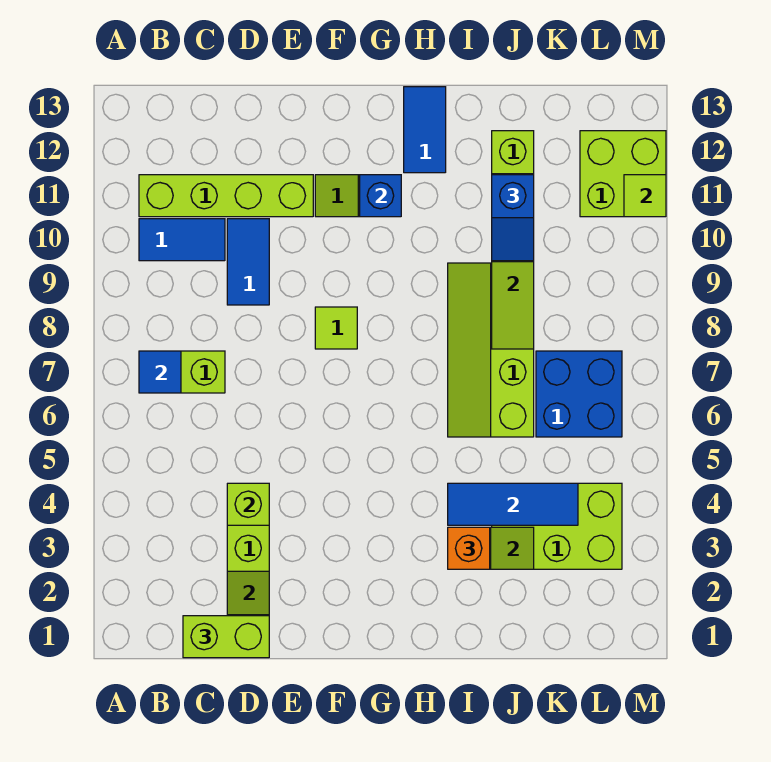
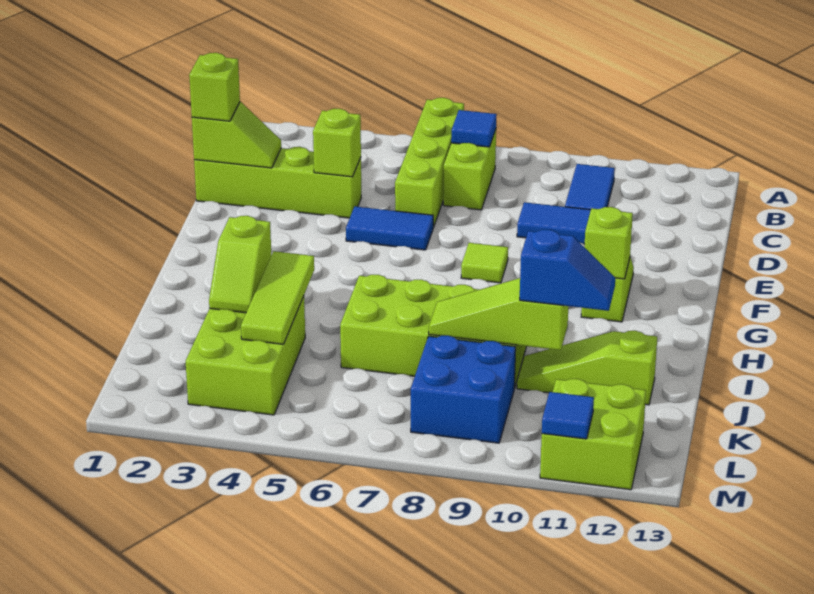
lime 1x4 brick [139,175,313,217] -> lime 1x4 brick moved to [395,98,464,227]
lime 1x2 brick [183,616,269,658] -> lime 1x1 brick [189,53,240,121]
blue 1x1 brick [360,175,401,217] -> lime 1x1 brick [584,207,633,279]
blue 1x2 tile [404,87,446,173] -> blue 1x2 tile moved to [346,207,433,250]
orange 1x1 brick [448,527,490,569] -> none
blue 1x3 tile [448,483,578,525] -> lime 1x3 tile [241,251,314,344]
lime 2x4 slope [448,263,534,437] -> lime 2x4 brick [340,275,527,388]
blue 1x2 slope [492,175,534,261] -> blue 1x2 slope turned to [520,230,615,311]
blue 2x2 brick [536,351,622,437] -> blue 2x2 brick moved to [411,336,516,443]
lime 1x1 tile [624,175,666,217] -> blue 1x1 tile [542,392,594,439]

